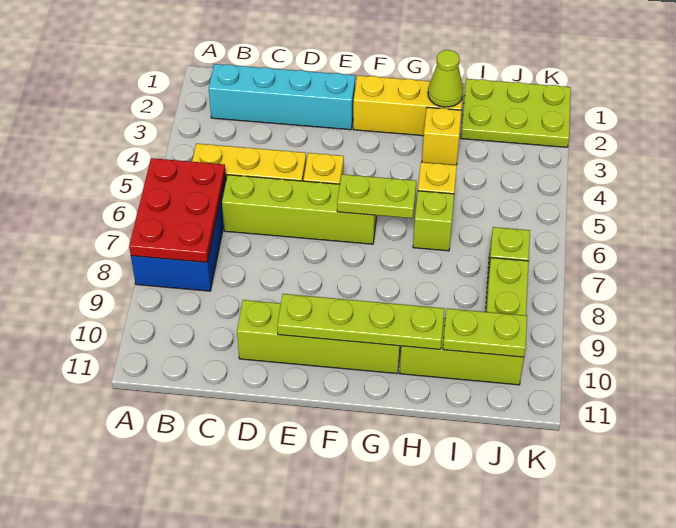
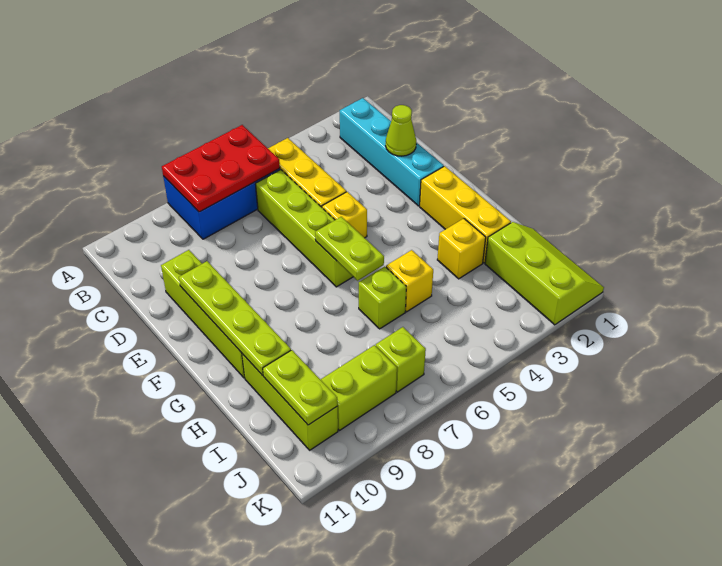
lime 1x1 cone [428,50,463,107] -> lime 1x1 cone moved to [386,105,416,156]
lime 2x3 plate [461,79,571,147] -> lime 2x3 slope [485,222,604,325]

